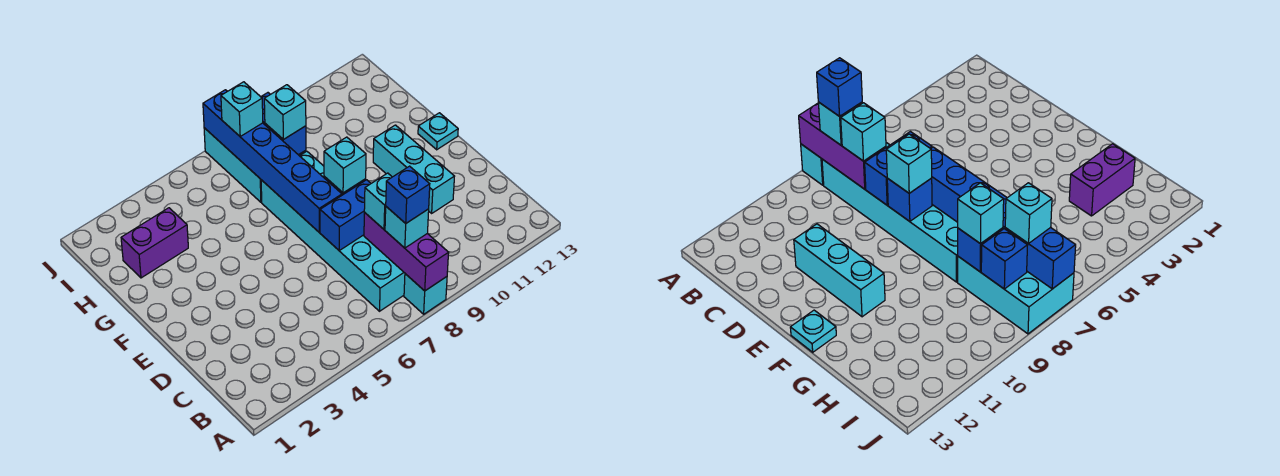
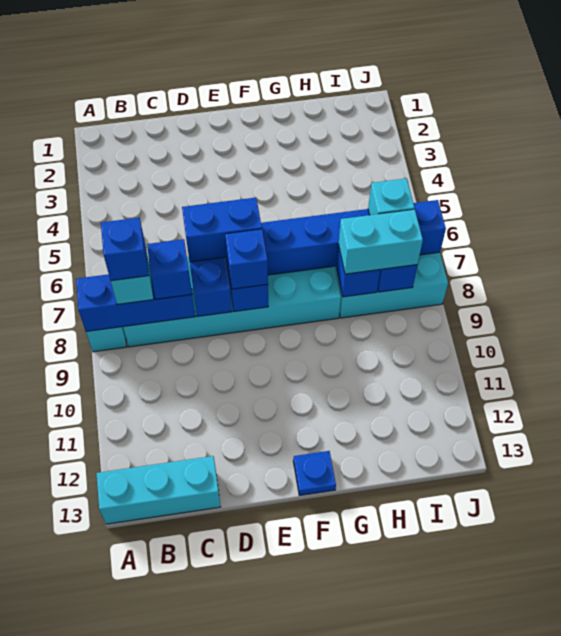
purple 1x3 brick [364,213,449,291] -> blue 1x3 brick [76,274,195,331]
cyan 1x1 brick [364,173,392,229] -> blue 1x1 brick [147,239,192,299]
none -> blue 1x2 brick [182,198,262,262]
cyan 1x3 brick [373,125,455,213] -> cyan 1x3 brick moved to [97,456,221,524]
cyan 1x1 brick [324,137,366,193] -> blue 1x1 brick [225,229,268,289]
cyan 1x1 plate [418,113,458,150] -> blue 1x1 plate [293,451,336,496]
purple 1x2 brick [121,208,188,278] -> none
cyan 1x1 brick [264,85,306,140] -> cyan 1x2 brick [339,209,423,274]

